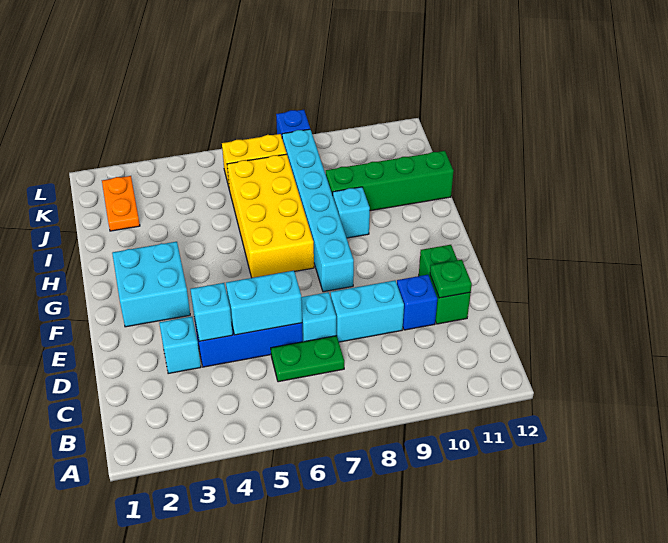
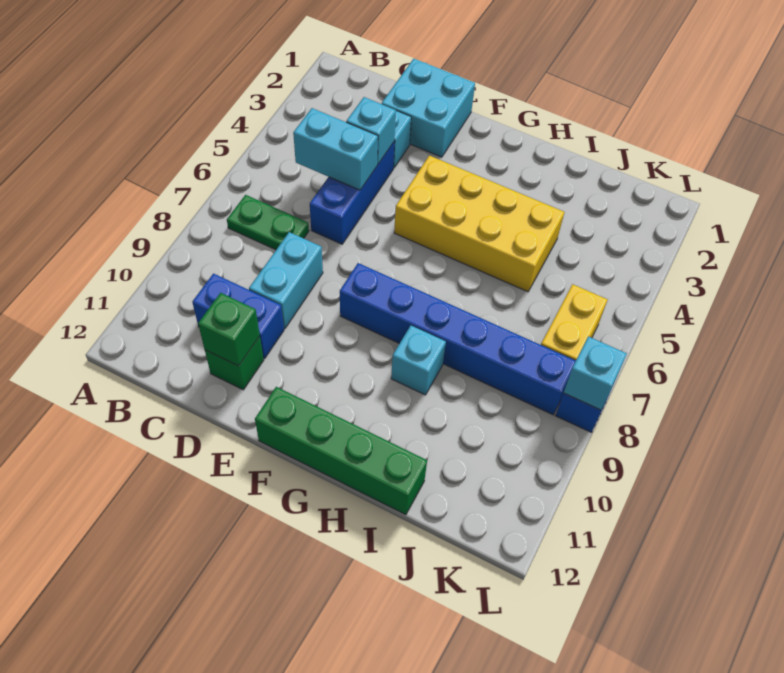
green 1x2 plate [271,336,344,382] -> green 1x2 plate turned to [227,195,309,250]
cyan 1x2 brick [226,271,302,335] -> cyan 1x2 brick turned to [293,108,378,190]
cyan 1x1 brick [301,292,336,342] -> cyan 1x1 brick moved to [564,336,627,410]
blue 1x1 brick [397,275,437,330] -> blue 1x2 brick [192,274,284,359]
green 1x2 brick [419,245,470,324] -> green 1x1 brick [205,336,264,390]
green 1x1 plate [430,260,472,298] -> green 1x1 brick [198,293,260,366]
cyan 2x2 brick [112,242,190,327] -> cyan 2x2 brick moved to [382,59,475,157]
cyan 1x6 brick [282,129,354,292] -> blue 1x6 brick [340,263,576,415]
yellow 2x4 brick [227,154,314,278] -> yellow 2x4 brick moved to [394,155,564,292]
green 1x4 brick [326,151,454,211] -> green 1x4 brick turned to [255,387,427,515]
orange 1x2 plate [102,176,140,231] -> none

